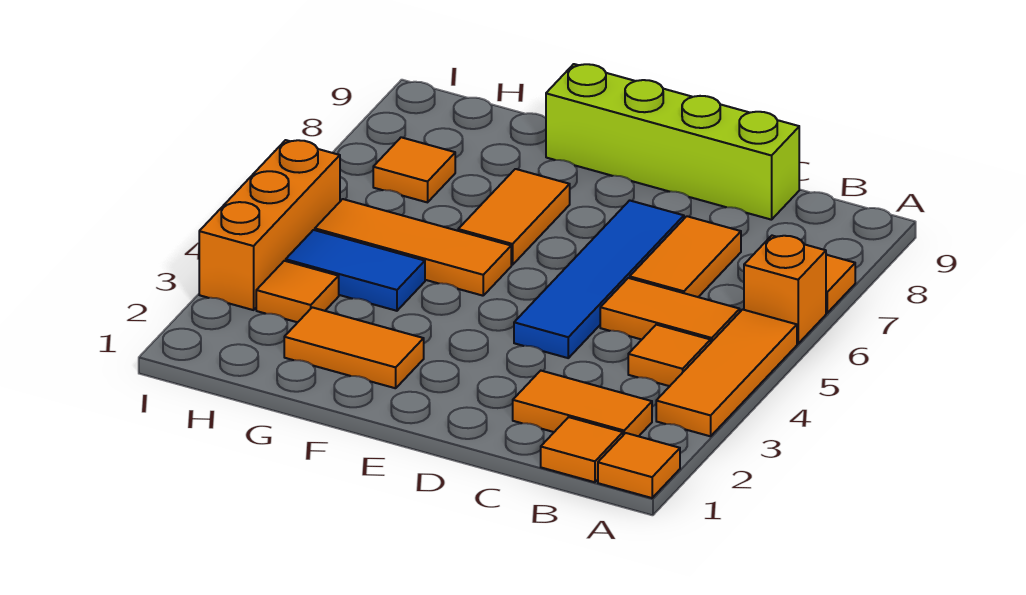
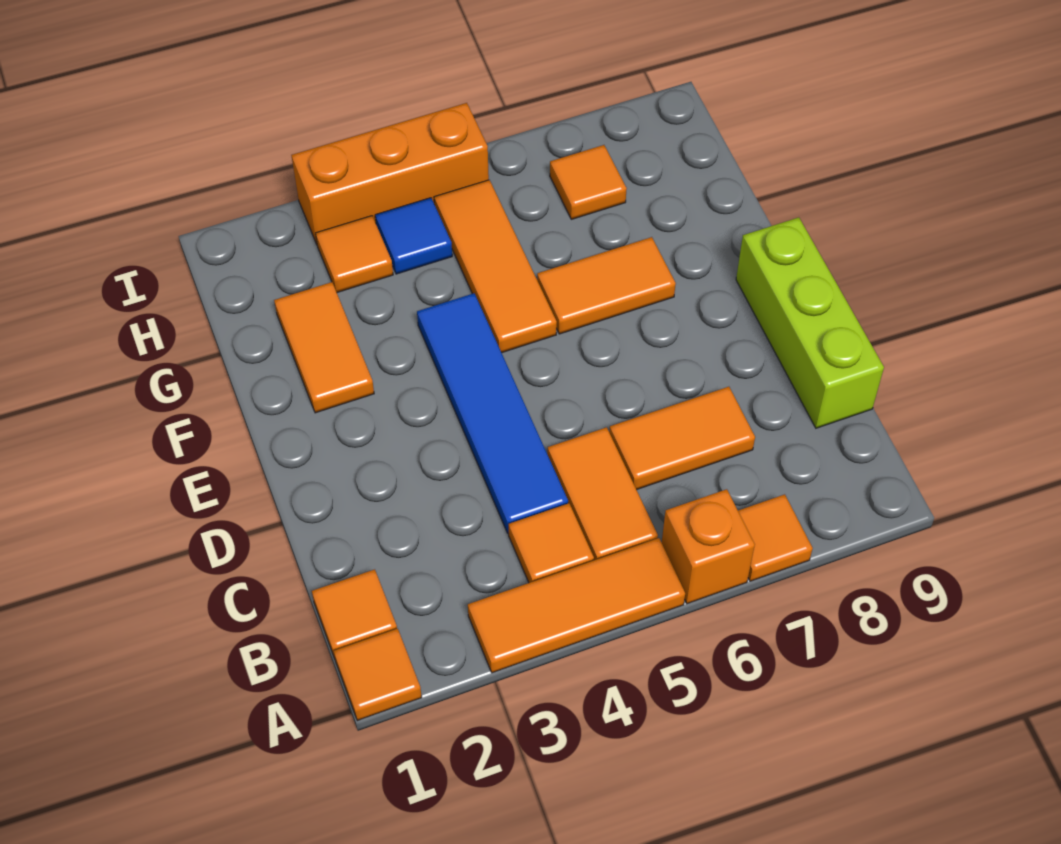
orange 1x2 tile [513,371,652,436] -> none
lime 1x4 brick [546,64,799,220] -> lime 1x3 brick [736,217,884,428]
blue 1x4 tile [514,200,684,358] -> blue 1x4 tile turned to [417,293,568,533]
blue 1x2 tile [286,230,425,311] -> blue 1x1 tile [375,198,452,274]

